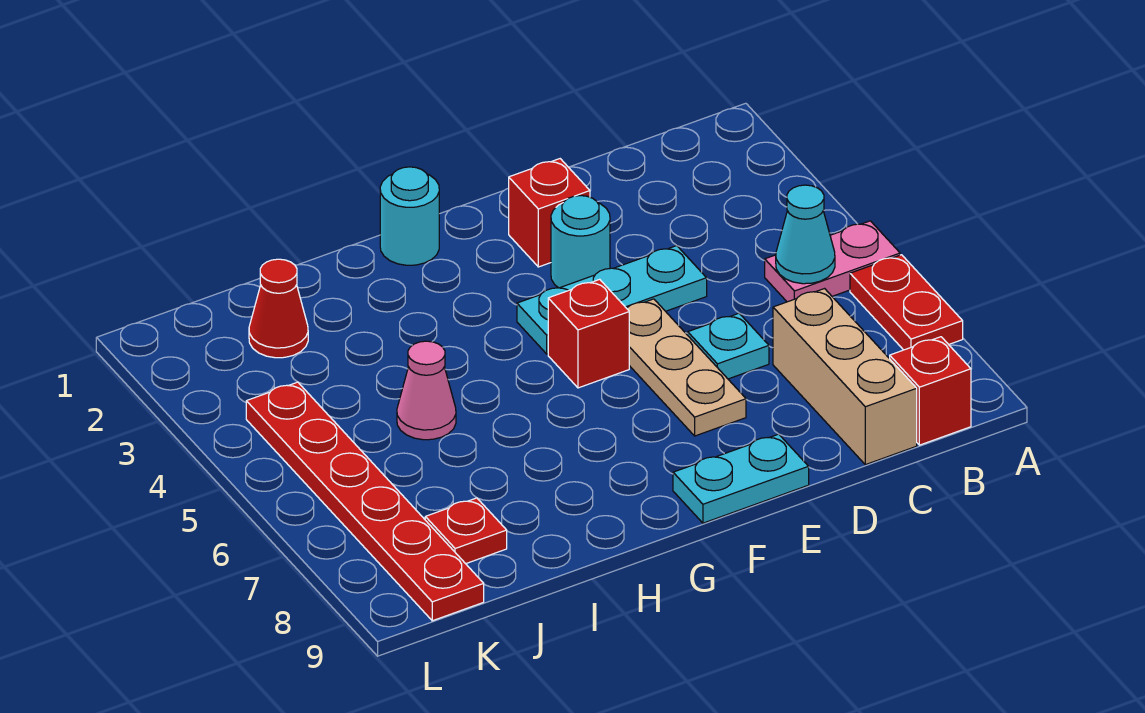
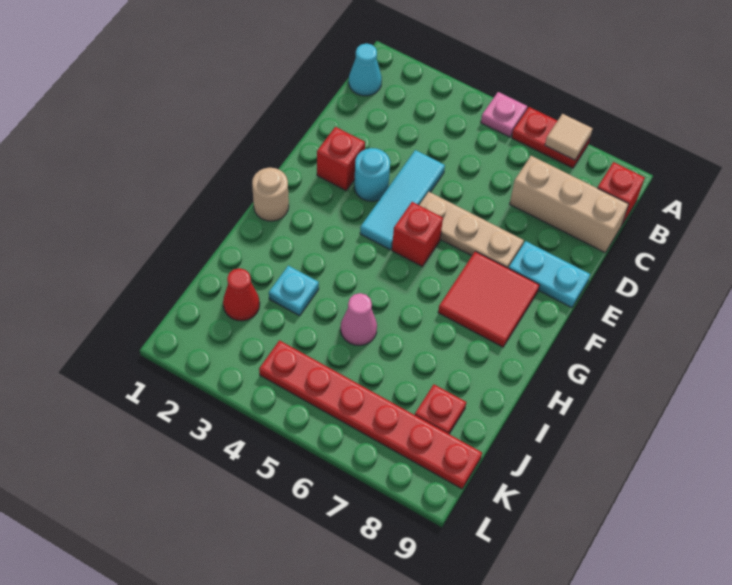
pink 1x2 plate [765,221,900,302] -> pink 1x1 plate [481,92,527,137]
none -> tan 1x1 tile [545,114,593,160]
cyan 1x1 cone [776,185,835,284] -> cyan 1x1 cone moved to [349,44,382,96]
cyan 1x3 plate [517,246,707,354] -> cyan 1x3 tile [360,150,445,250]
cyan 1x1 plate [688,313,769,379] -> cyan 1x1 plate moved to [269,266,319,316]
cyan 1x2 plate [673,434,809,523] -> cyan 1x2 plate turned to [509,241,590,308]
none -> red 2x2 tile [438,251,539,347]
cyan 1x1 round brick [380,167,439,265] -> tan 1x1 round brick [252,168,289,221]

